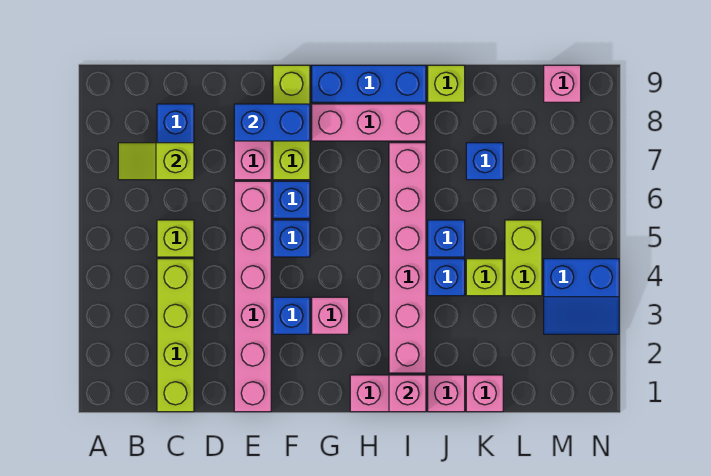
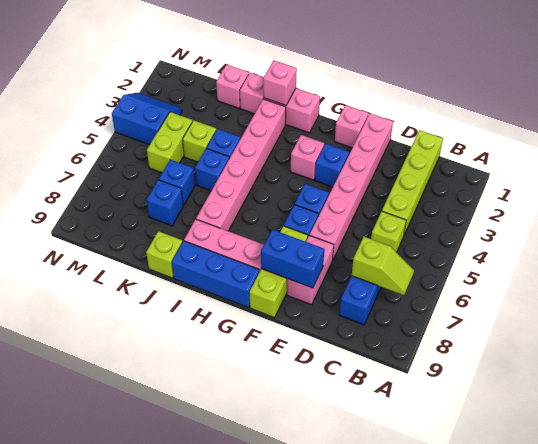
none -> blue 1x1 brick [159,160,195,205]
pink 1x1 brick [544,65,581,102] -> pink 1x1 brick moved to [335,105,368,148]

